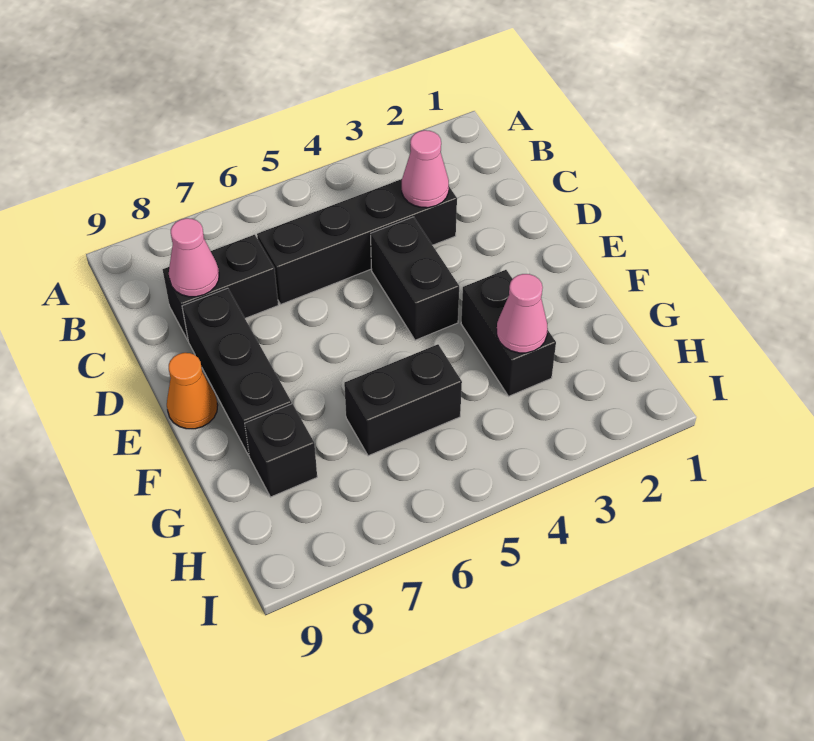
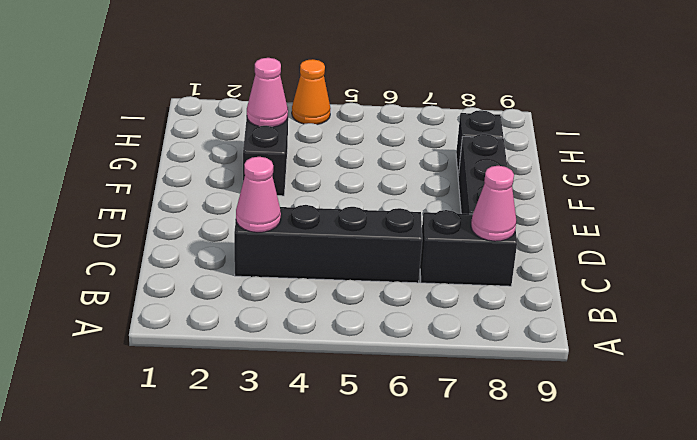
black 1x2 brick [371,217,459,340] -> none
orange 1x1 cone [167,353,218,429] -> orange 1x1 cone moved to [292,59,331,125]
black 1x2 brick [344,344,462,456] -> none

